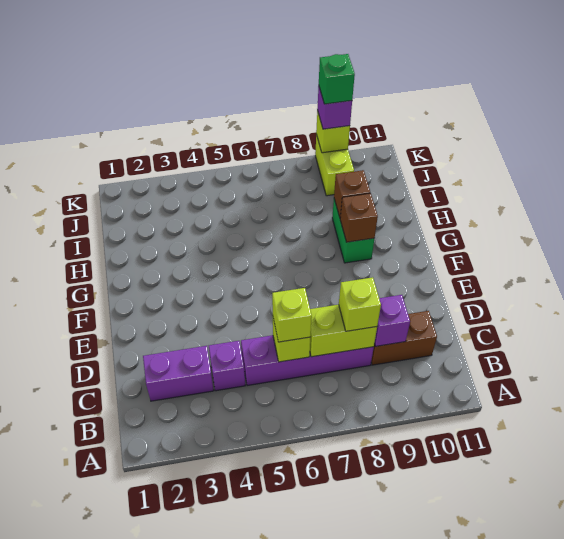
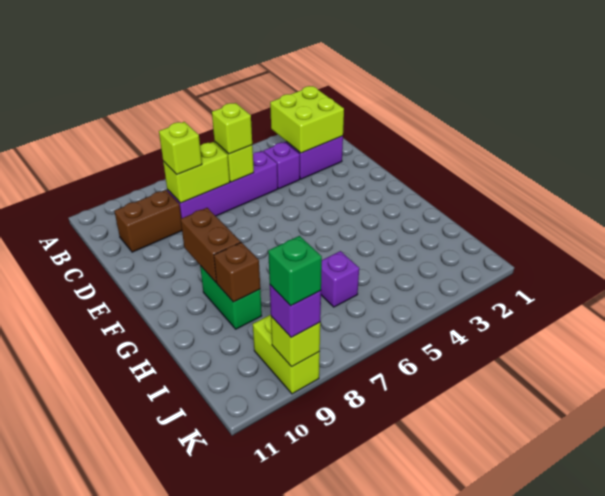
none -> lime 2x2 brick [270,86,344,153]
purple 1x1 brick [374,295,410,346] -> purple 1x1 brick moved to [321,251,359,307]
brown 1x1 brick [340,193,378,242] -> brown 1x2 brick [181,208,241,283]

